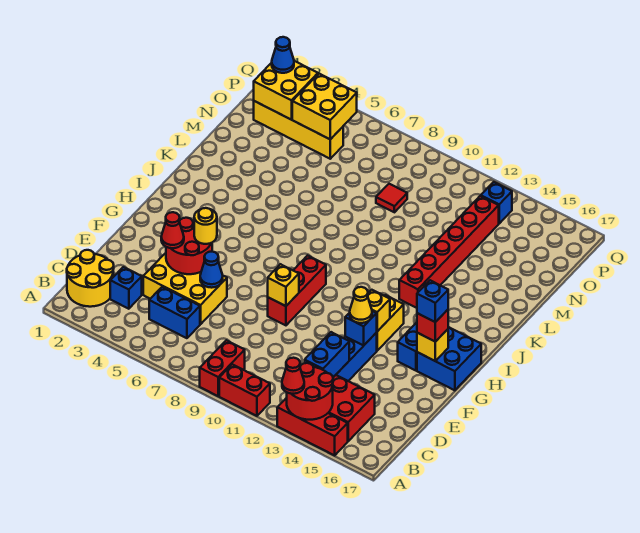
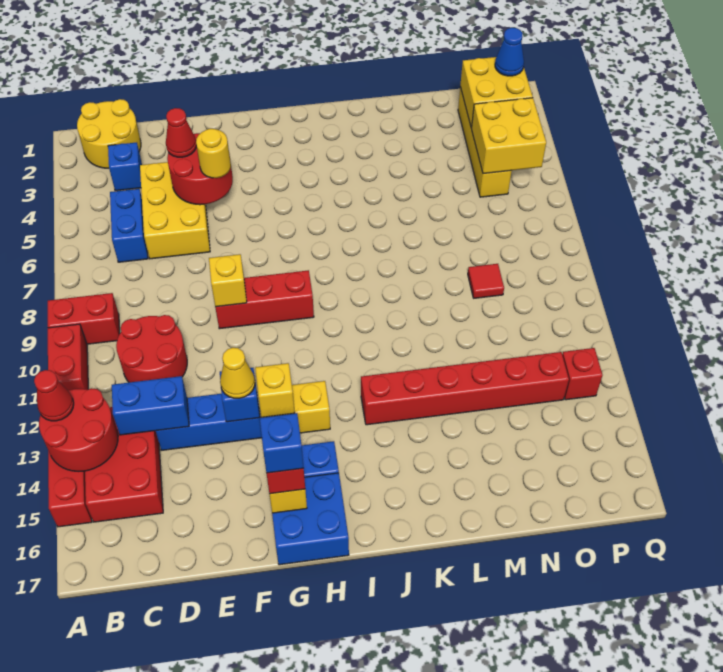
none -> red 2x2 round brick [116,315,187,382]
blue 1x1 cone [200,252,223,288] -> none
blue 1x1 brick [481,182,512,223] -> red 1x1 brick [562,348,602,400]

